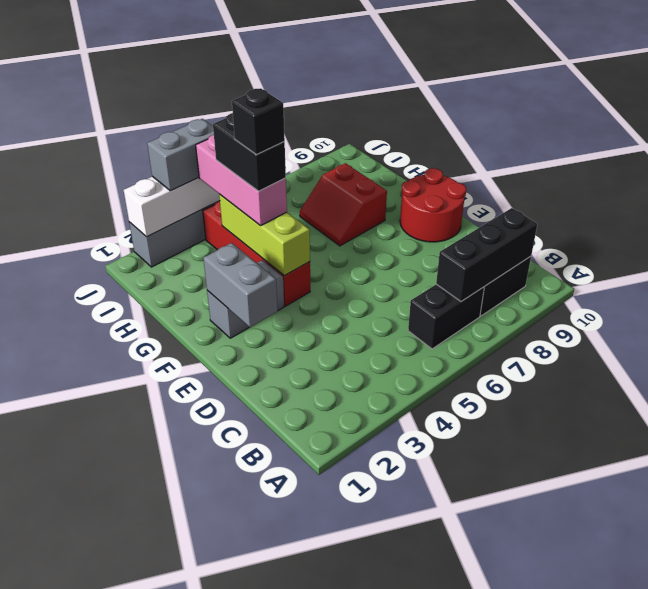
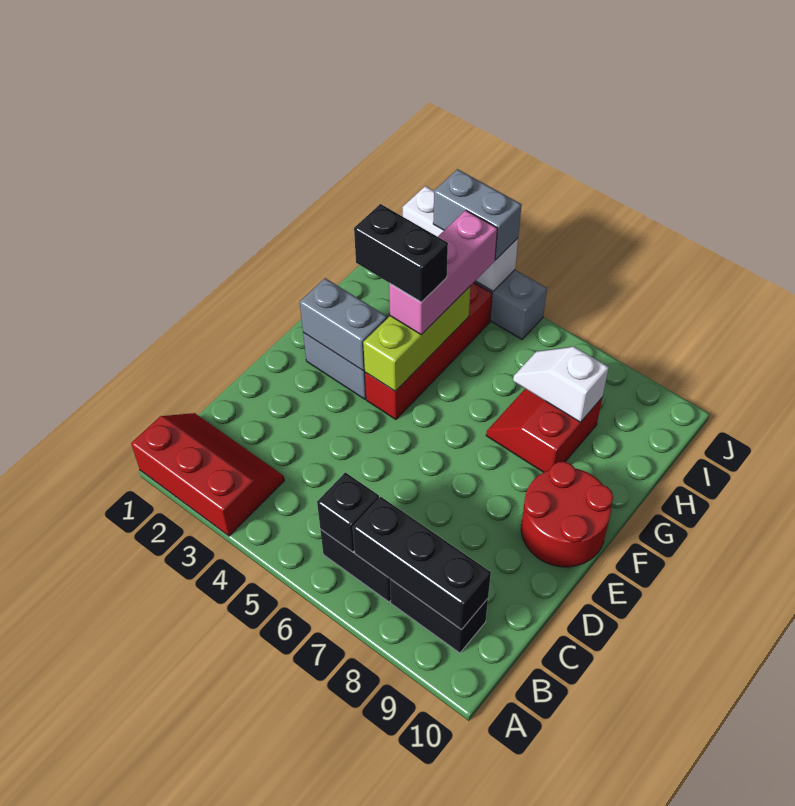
none -> red 2x3 slope [131,413,284,536]
grey 1x2 brick [203,243,278,327] -> grey 1x2 brick turned to [300,278,387,371]
black 1x2 brick [213,113,286,191] -> black 1x2 brick turned to [354,204,448,302]
black 1x1 brick [232,88,285,155] -> black 1x1 brick moved to [317,472,379,552]
none -> white 1x2 slope [513,346,609,422]

